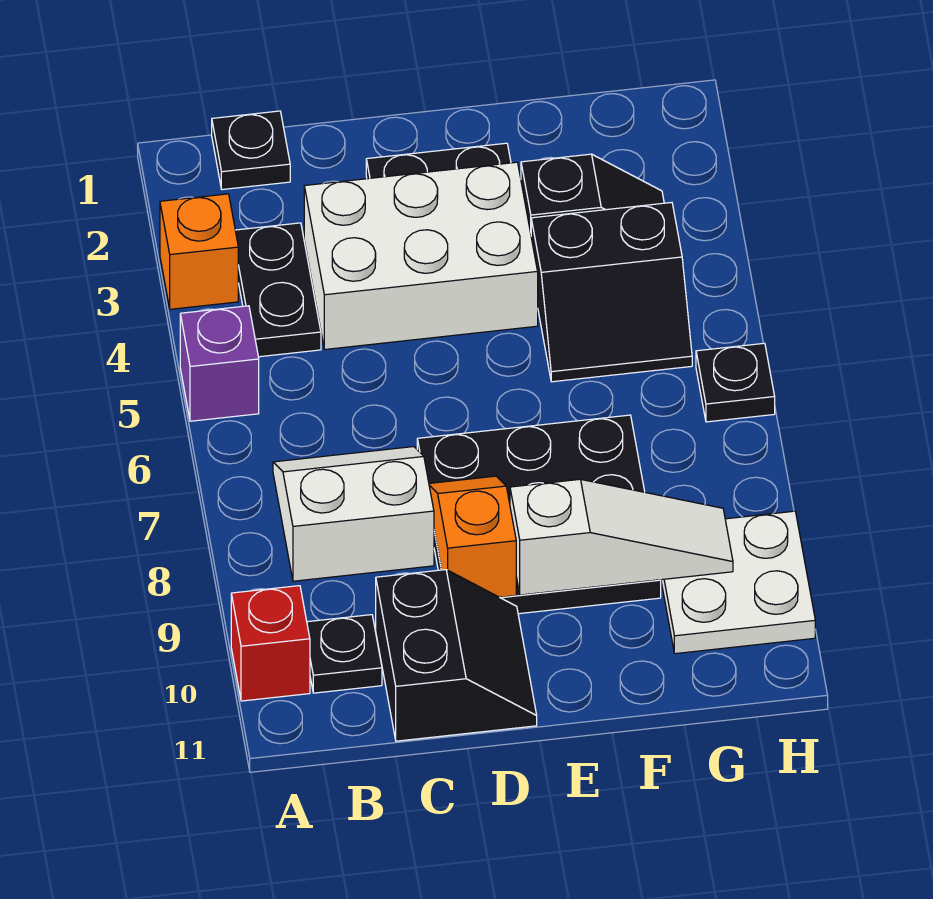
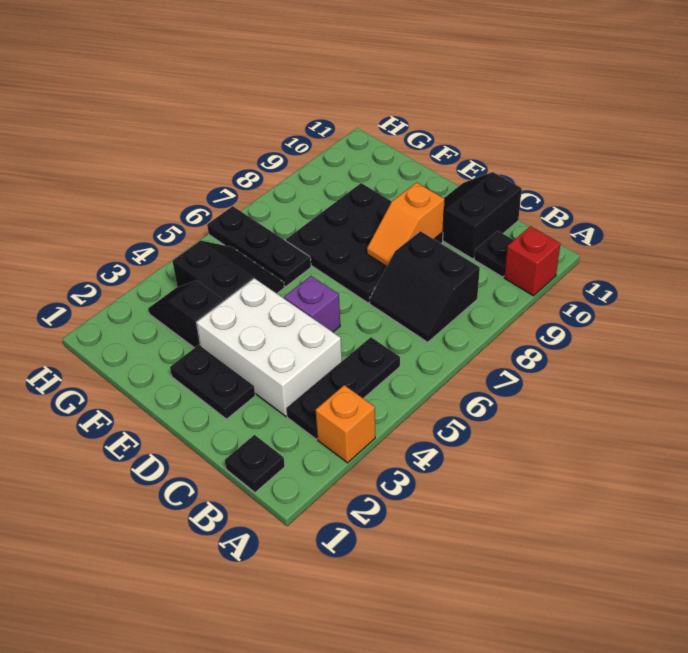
purple 1x1 brick [180,306,259,421] -> purple 1x1 brick moved to [284,276,340,332]
black 1x2 plate [235,223,321,357] -> black 1x3 plate [287,337,400,439]
white 2x2 slope [273,447,434,581] -> black 2x2 slope [370,231,480,342]
white 1x3 slope [510,479,733,595] -> none
white 2x2 plate [661,511,815,654] -> none
black 1x1 plate [696,343,775,422] -> black 1x3 plate [207,206,311,287]

